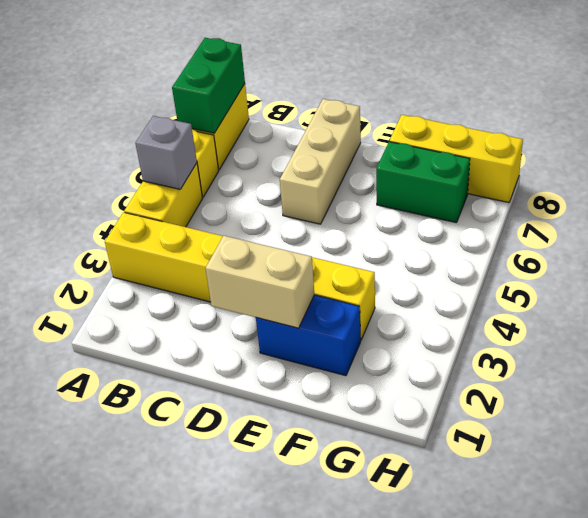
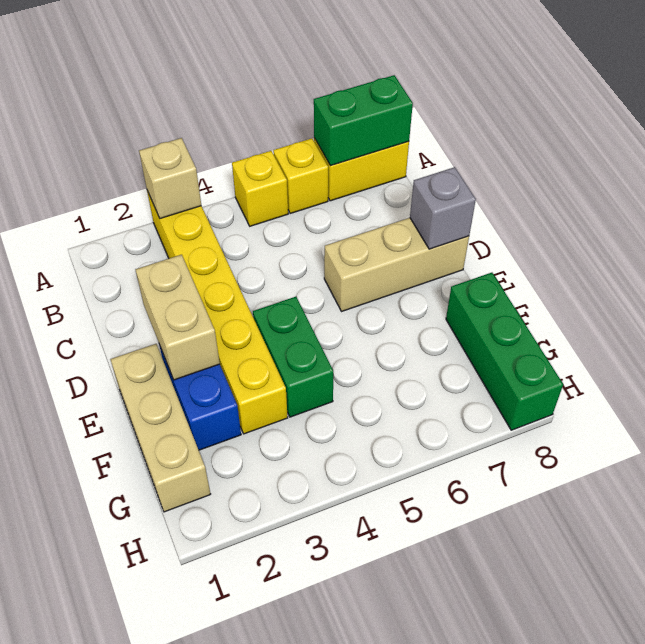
none -> tan 1x1 brick [139,138,201,218]
yellow 1x2 brick [124,163,202,227] -> yellow 1x1 brick [232,151,288,226]
grey 1x1 brick [135,116,197,189] -> grey 1x1 brick moved to [410,167,476,249]
none -> tan 1x3 brick [110,344,210,512]
green 1x2 brick [376,142,470,223] -> green 1x2 brick moved to [253,297,333,417]
yellow 1x3 brick [389,115,523,203] -> green 1x3 brick [446,273,563,430]

